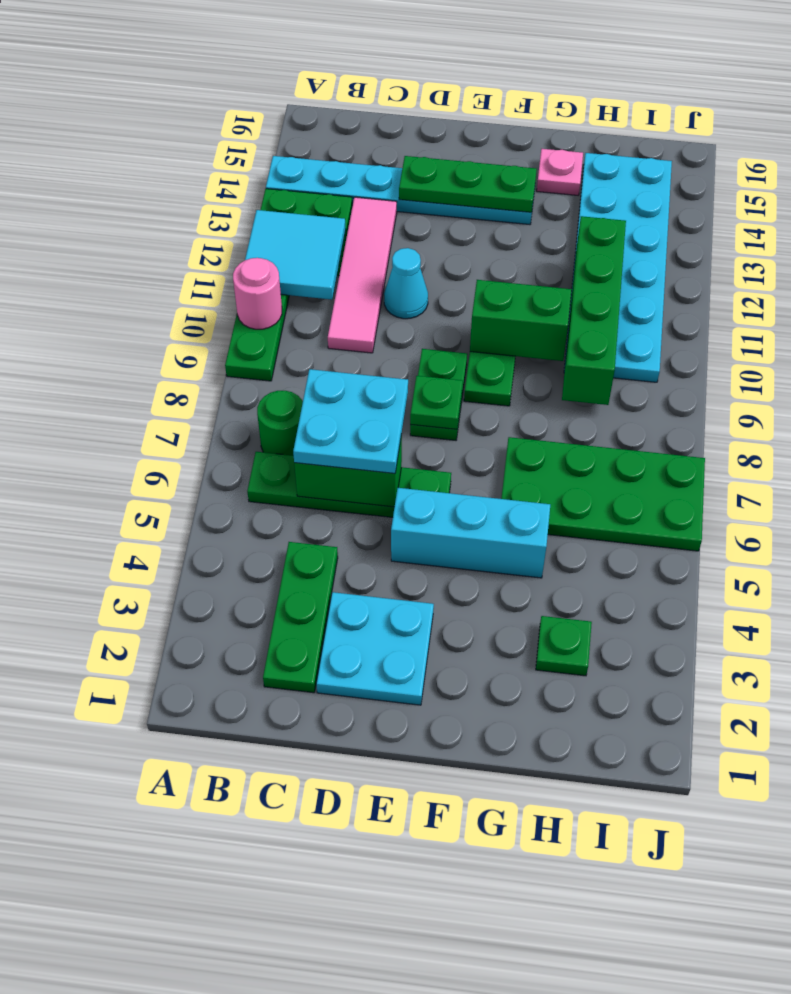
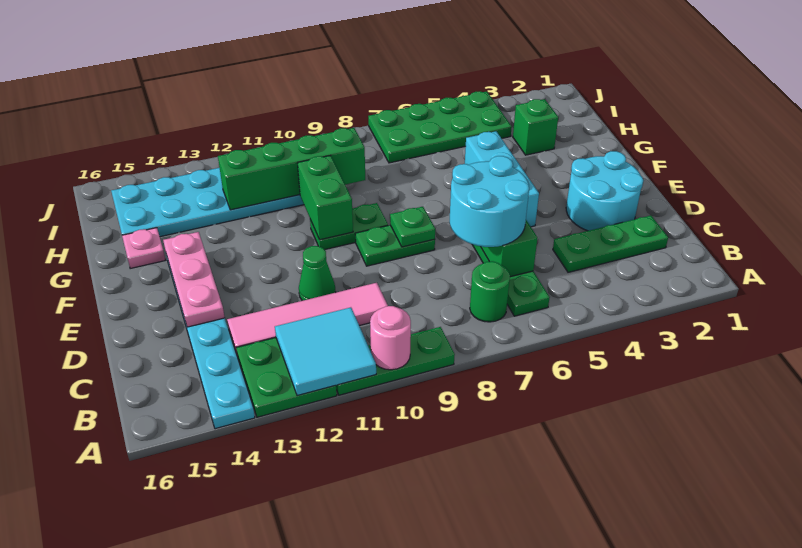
cyan 2x2 plate [293,369,408,473] -> cyan 2x2 round brick [450,156,529,247]
cyan 2x2 plate [316,592,434,705] -> cyan 2x2 round brick [566,151,644,231]
cyan 1x1 cone [384,248,428,319] -> green 1x1 cone [299,246,336,301]
green 1x3 plate [399,156,537,213] -> pink 1x3 plate [163,232,225,327]
green 2x4 plate [501,437,705,551] -> green 2x4 plate turned to [368,91,512,163]
green 1x1 plate [536,616,592,676] -> green 1x1 brick [513,99,558,155]

